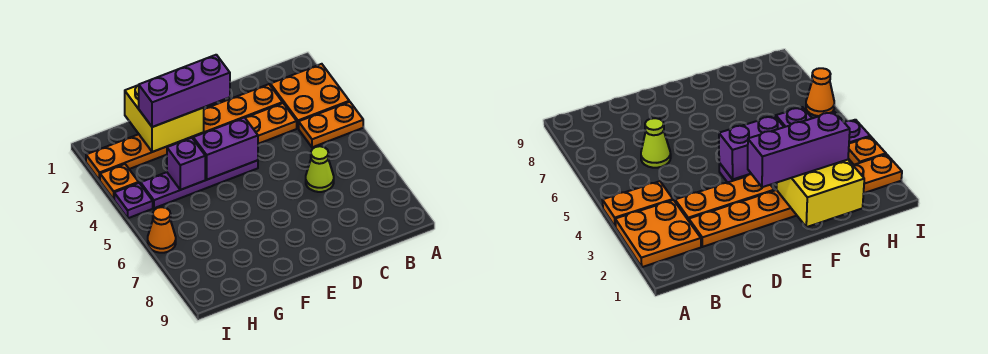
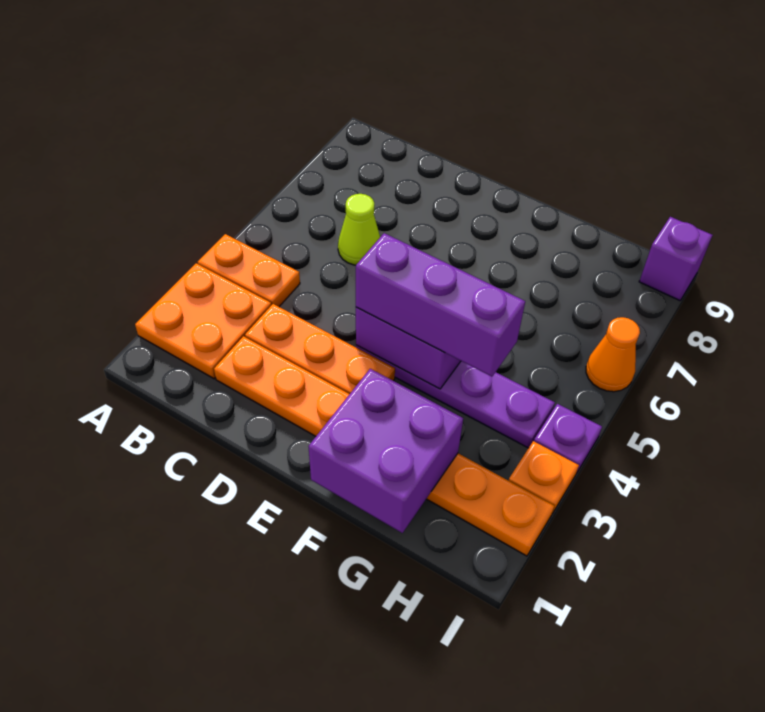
purple 1x3 brick [139,55,230,127] -> purple 1x3 brick moved to [356,233,525,376]
yellow 2x2 brick [125,85,204,152] -> purple 2x2 brick [308,369,463,533]
purple 1x1 brick [167,138,205,190] -> purple 1x1 brick moved to [639,217,712,300]

